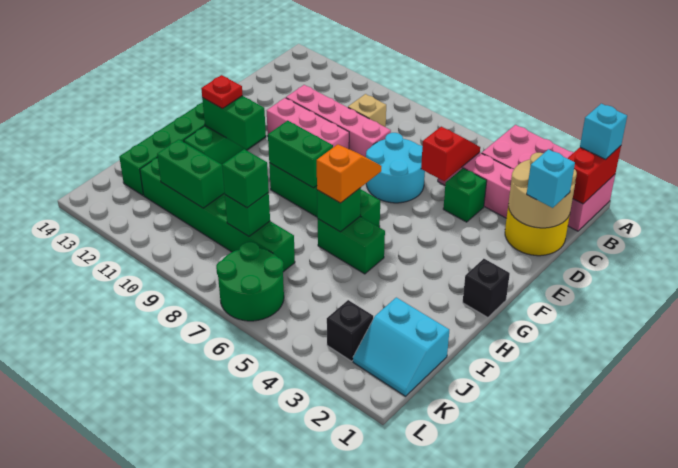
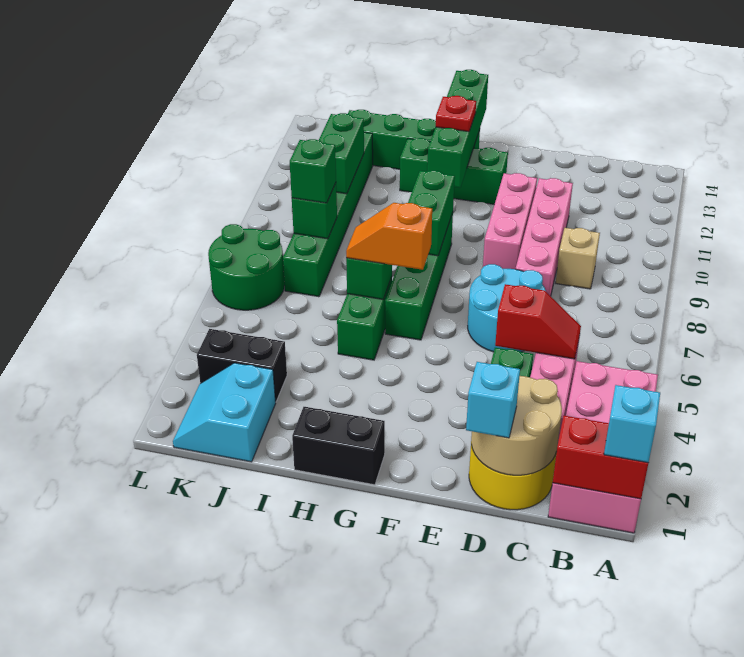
black 1x1 brick [463,259,510,317] -> black 1x2 brick [292,407,385,485]
orange 1x2 slope [317,144,381,203] -> orange 1x2 slope turned to [346,203,432,270]
green 1x2 brick [202,96,266,149] -> green 1x4 brick [427,70,488,188]
black 1x1 brick [327,300,373,361] -> black 1x2 brick [197,329,287,402]

